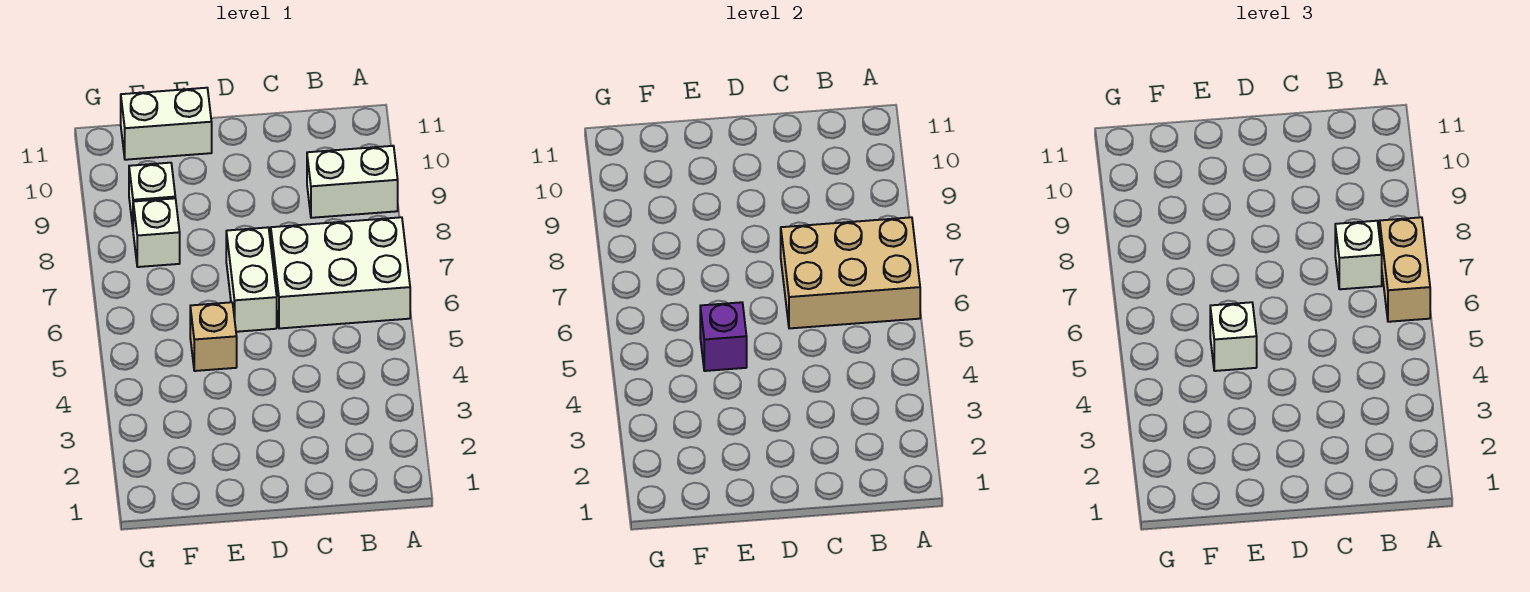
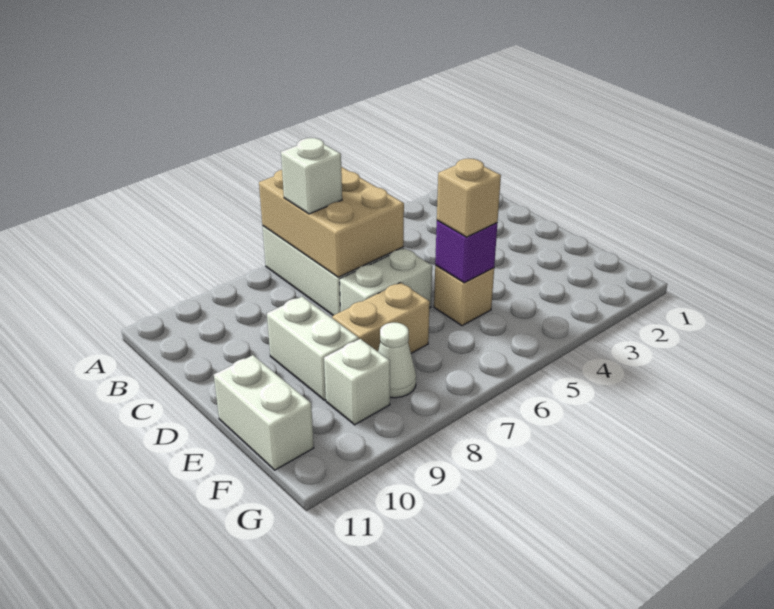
tan 1x2 brick [1380,217,1430,322] -> tan 1x2 brick moved to [332,282,430,353]
white 1x2 brick [307,146,398,218] -> white 1x2 brick moved to [267,297,359,400]
white 1x1 brick [1210,302,1257,371] -> tan 1x1 brick [437,159,501,237]
white 1x1 brick [133,198,180,267] -> white 1x1 cone [378,322,416,398]

